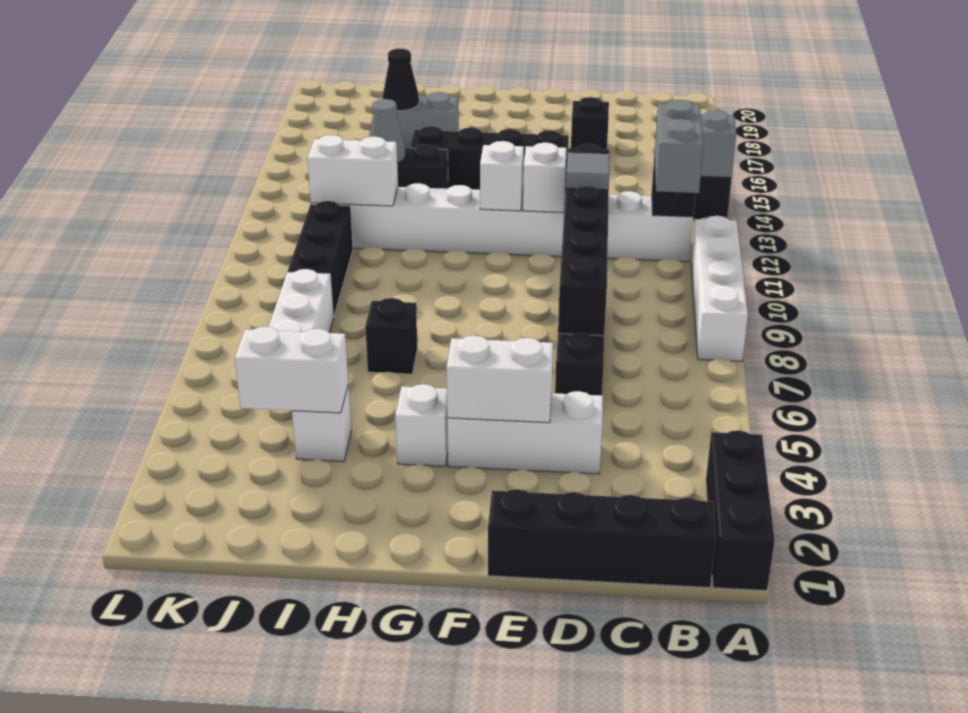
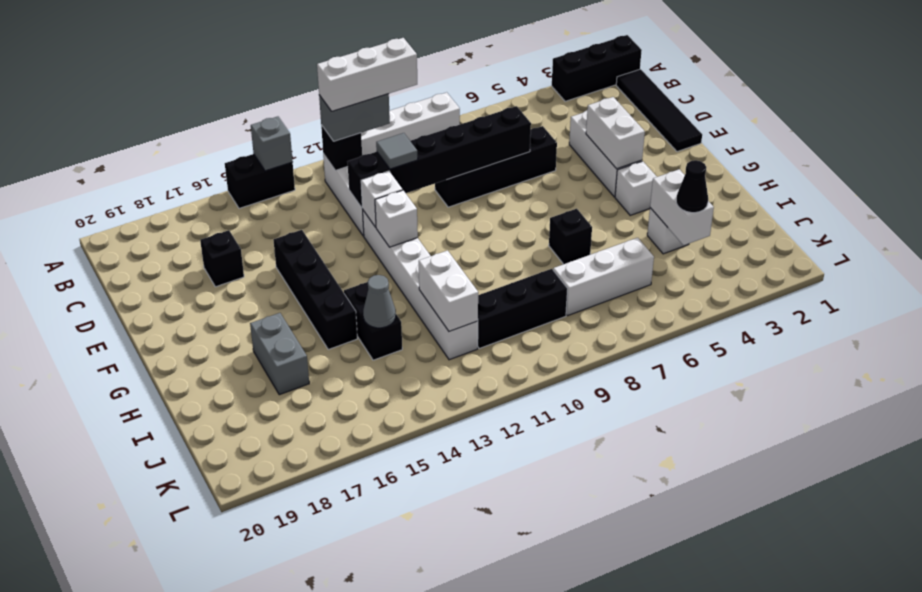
black 1x4 brick [488,489,716,588] -> black 1x4 tile [616,69,702,152]
none -> white 1x3 brick [317,38,417,111]
black 1x1 cone [383,49,419,111] -> black 1x1 cone moved to [676,160,708,213]

